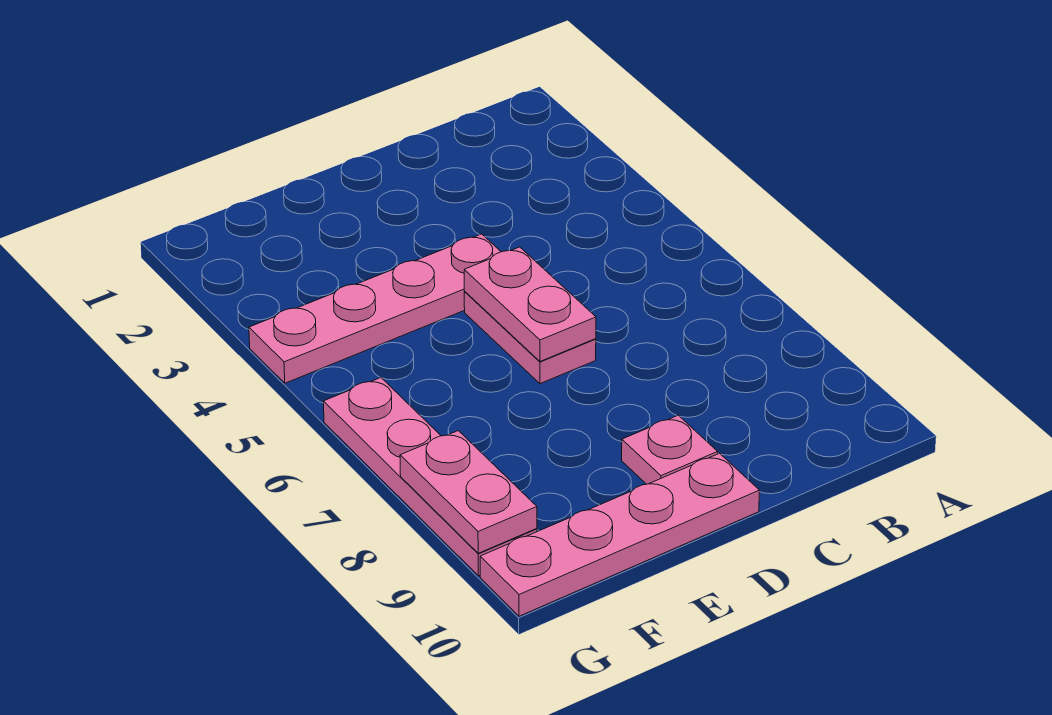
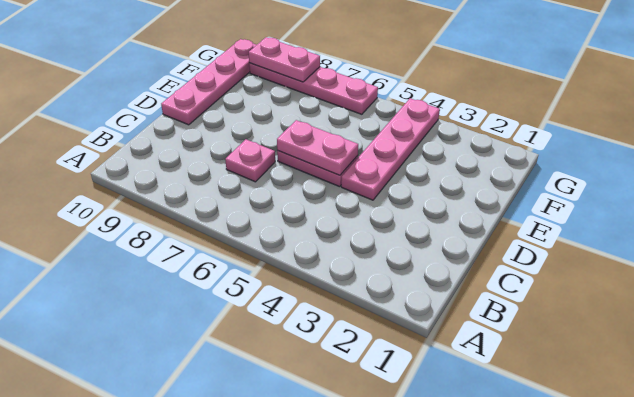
pink 1x1 plate [622,415,718,484] -> pink 1x1 plate moved to [225,139,275,182]

